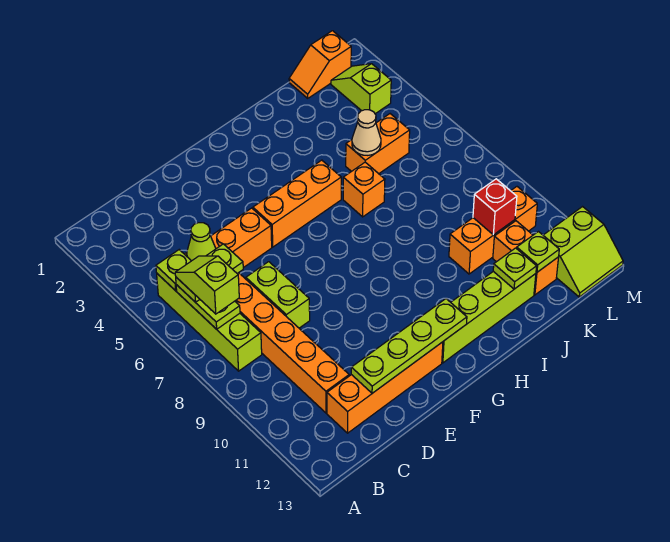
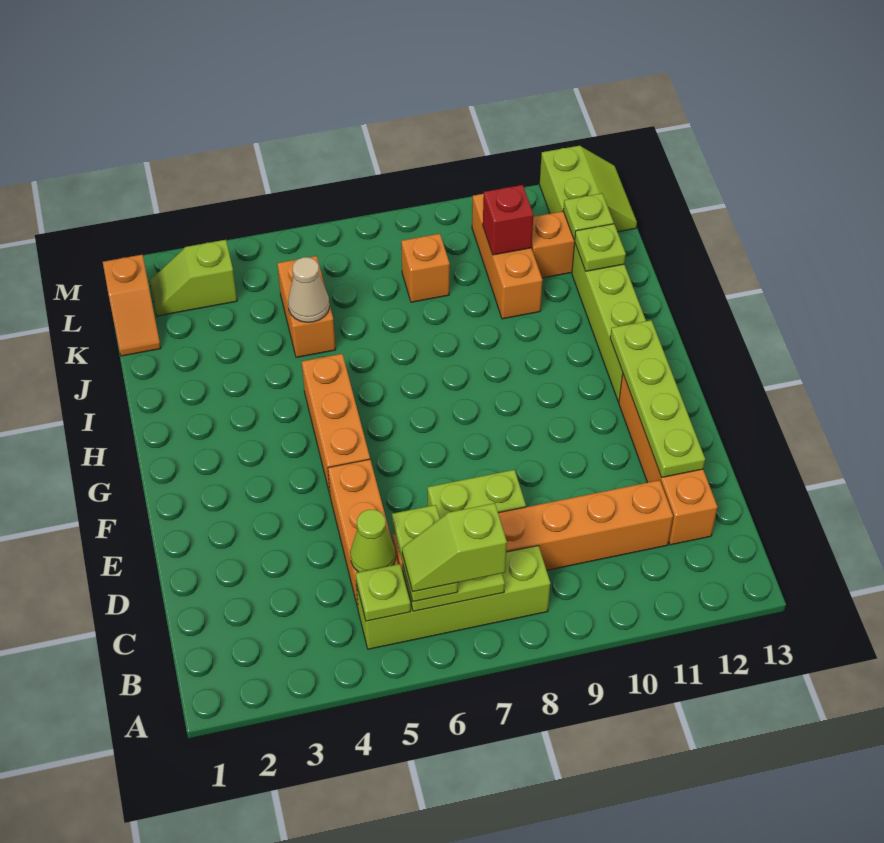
orange 1x1 brick [343,162,385,217] -> orange 1x1 brick moved to [401,234,450,302]

